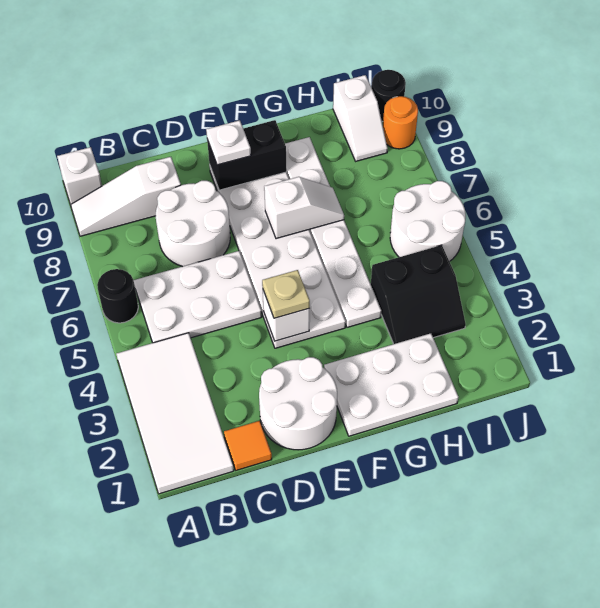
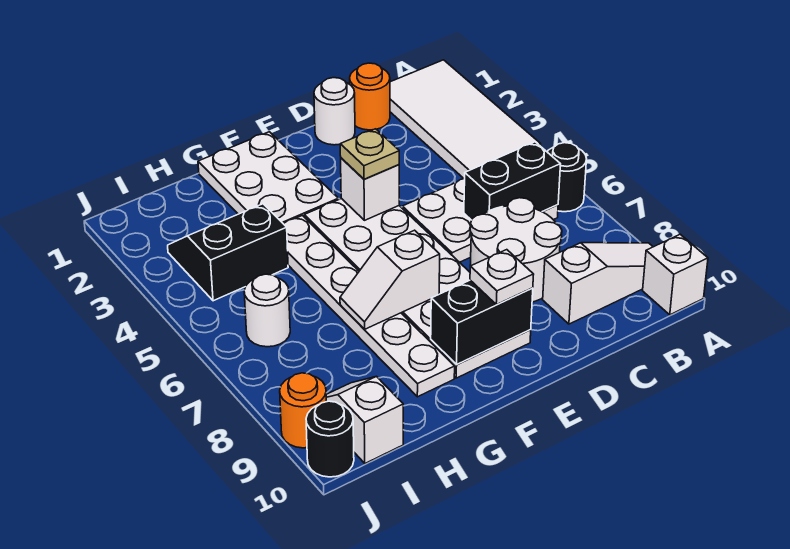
none -> black 1x2 brick [464,142,561,220]
orange 1x1 tile [224,421,272,470] -> orange 1x1 round brick [350,63,390,130]
white 2x2 round brick [259,357,337,450] -> white 1x1 round brick [314,78,355,145]
white 2x3 plate [324,333,458,436] -> white 2x3 plate turned to [198,132,338,224]
white 2x2 round brick [390,181,466,261] -> white 1x1 round brick [244,274,290,347]

